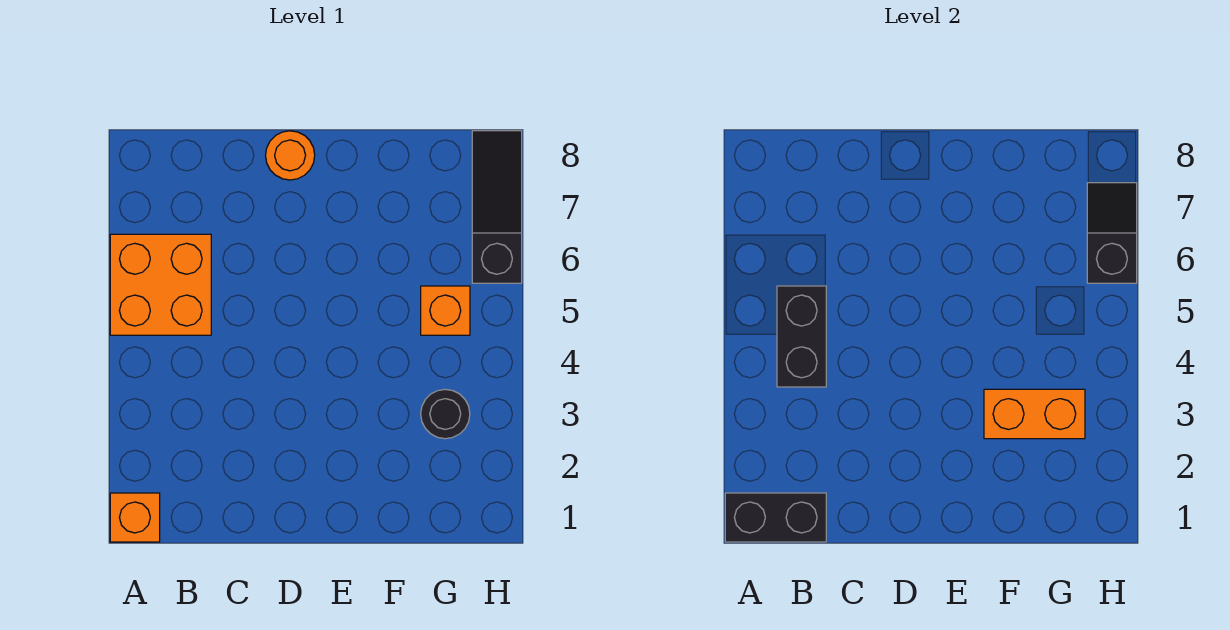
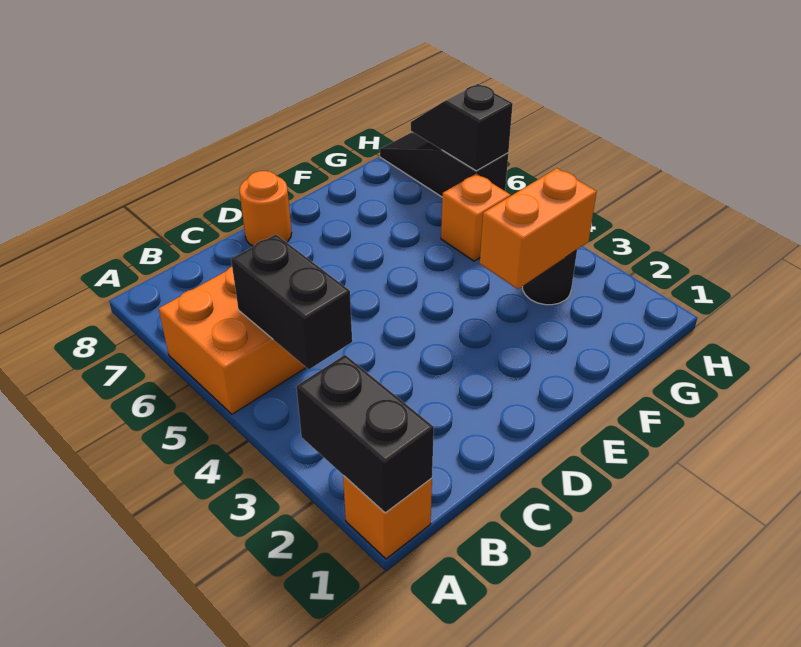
black 1x2 brick [725,493,826,542] -> black 1x2 brick turned to [296,355,434,513]

